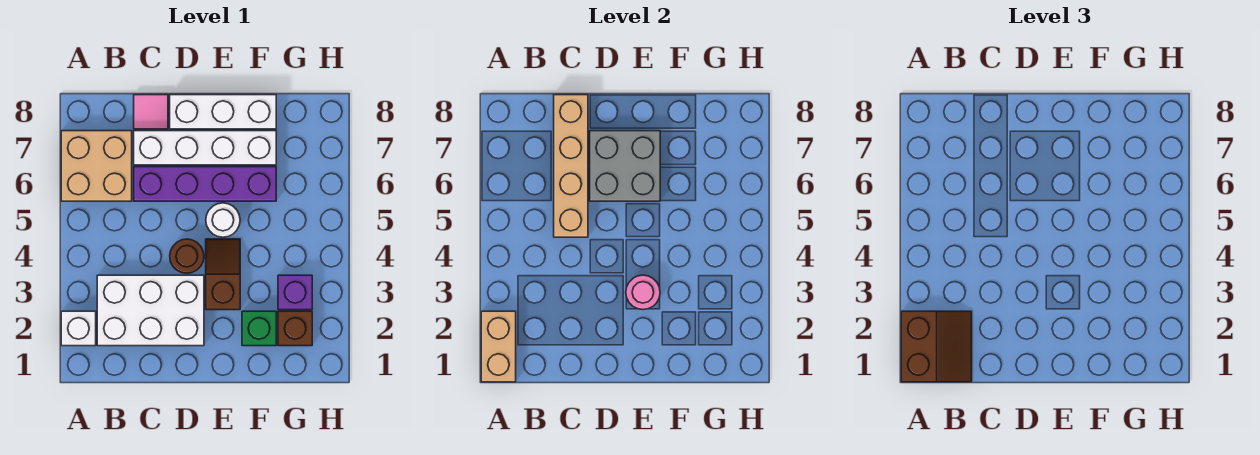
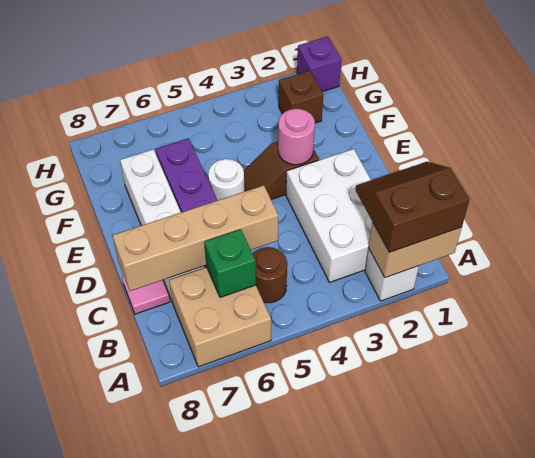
brown 1x1 round brick [170,239,204,273] -> brown 1x1 round brick moved to [253,247,287,303]
grey 2x2 brick [590,131,660,201] -> none
white 1x3 brick [170,95,276,129] -> none
green 1x1 brick [242,311,276,346] -> green 1x1 brick moved to [204,229,256,297]
purple 1x1 brick [278,275,312,310] -> purple 1x1 brick moved to [297,36,342,92]

